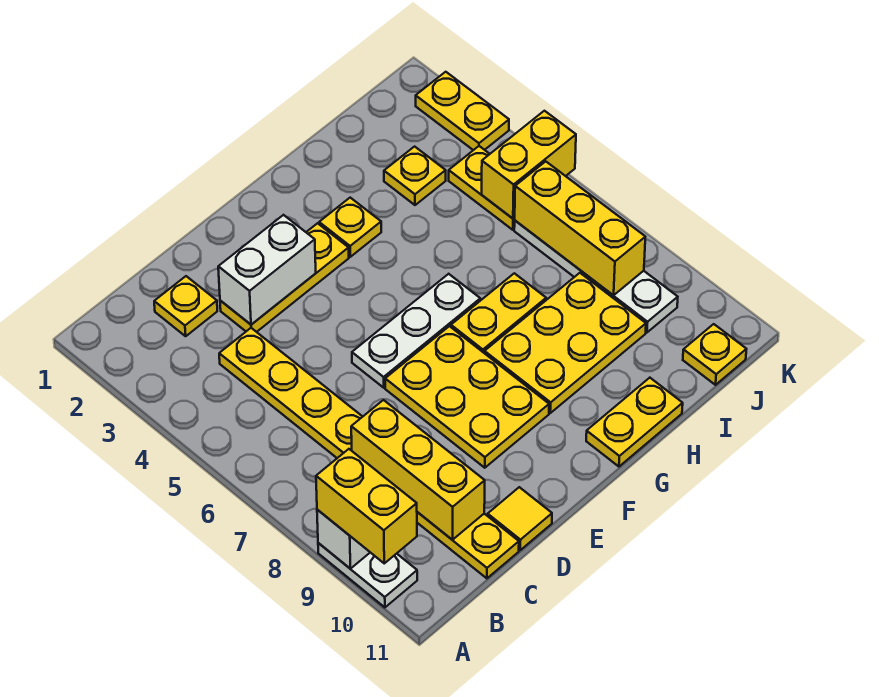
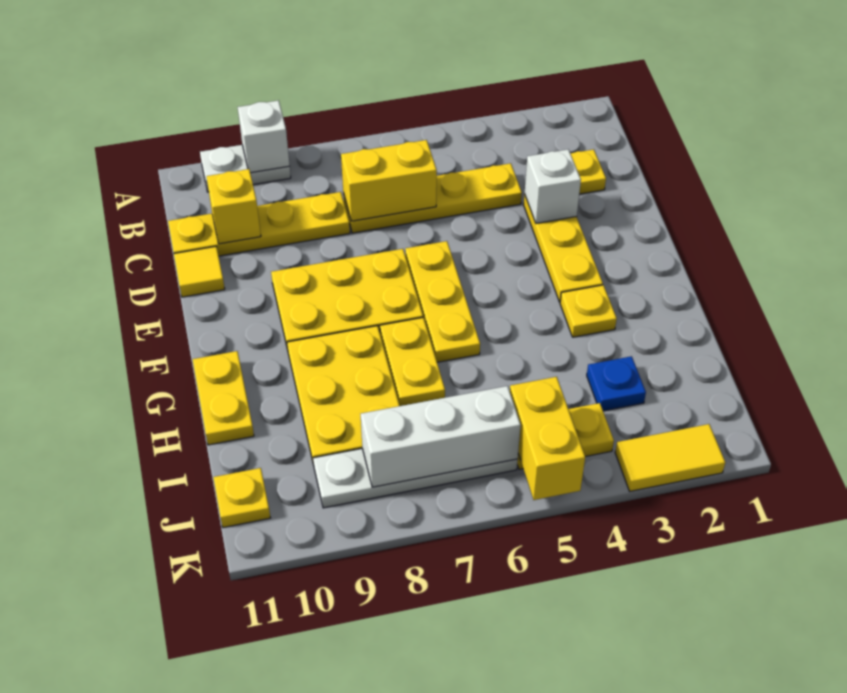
yellow 1x2 brick [316,449,417,563] -> yellow 1x2 brick moved to [341,140,437,221]
yellow 1x3 brick [351,400,485,540] -> yellow 1x1 brick [206,169,261,244]
white 1x2 brick [218,215,316,324] -> white 1x1 brick [525,149,581,223]
white 1x3 plate [352,274,480,388] -> yellow 1x3 plate [405,241,480,362]
yellow 1x1 plate [384,147,446,205] -> blue 1x1 plate [587,356,646,411]
yellow 1x3 brick [515,161,645,295] -> white 1x3 brick [361,386,521,487]
yellow 1x2 plate [416,72,509,150] -> yellow 1x2 tile [615,424,725,491]

